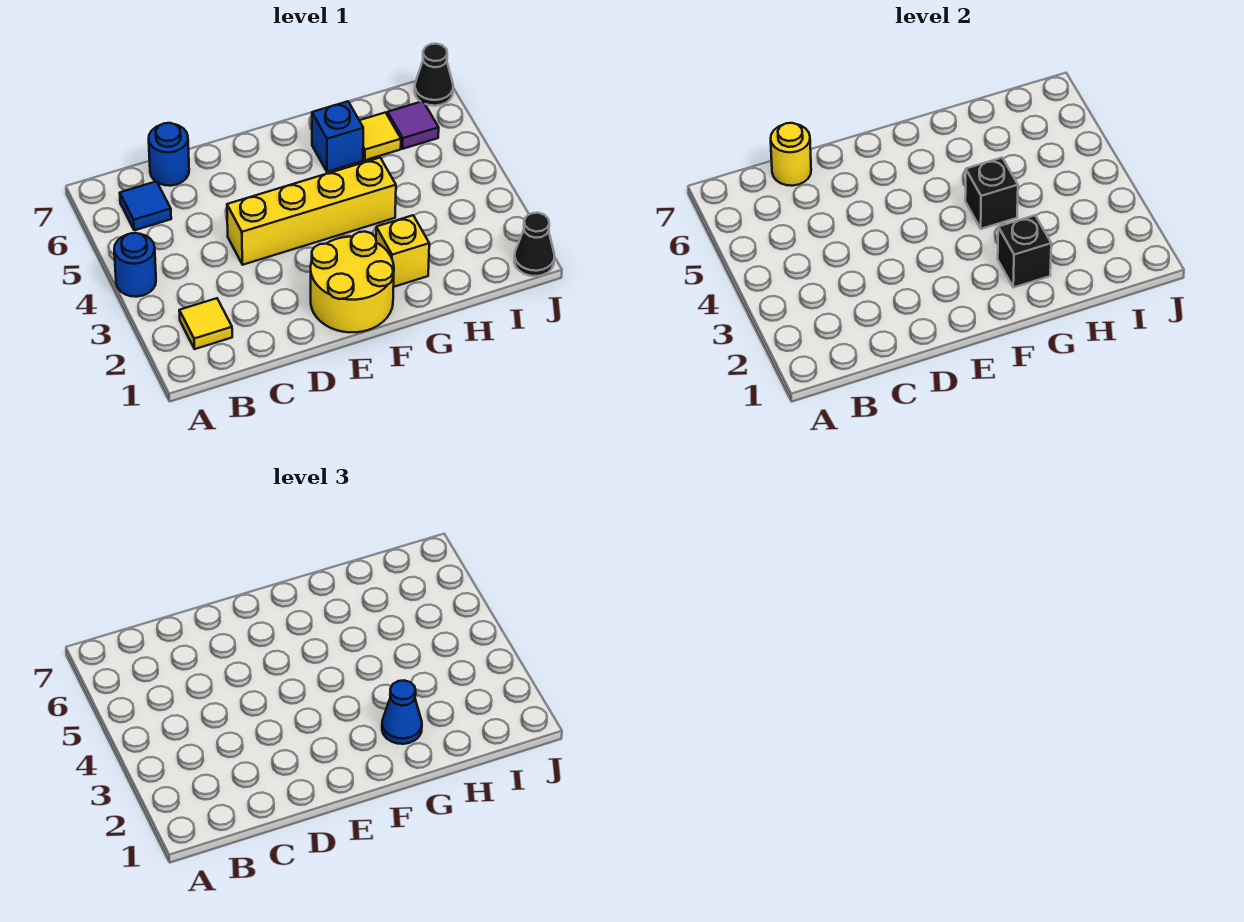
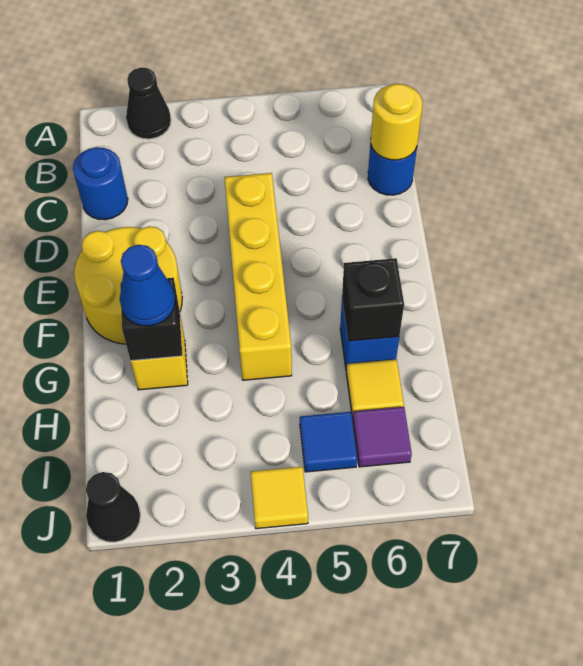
blue 1x1 round brick [114,233,156,297] -> blue 1x1 round brick moved to [73,147,128,220]
yellow 1x1 tile [179,298,232,349] -> yellow 1x1 tile moved to [250,467,308,529]
blue 1x1 tile [120,181,171,230] -> blue 1x1 tile moved to [300,412,357,472]
black 1x1 brick [965,158,1018,229] -> black 1x1 brick moved to [342,258,404,341]
black 1x1 cone [415,44,453,106] -> black 1x1 cone moved to [126,67,171,139]

